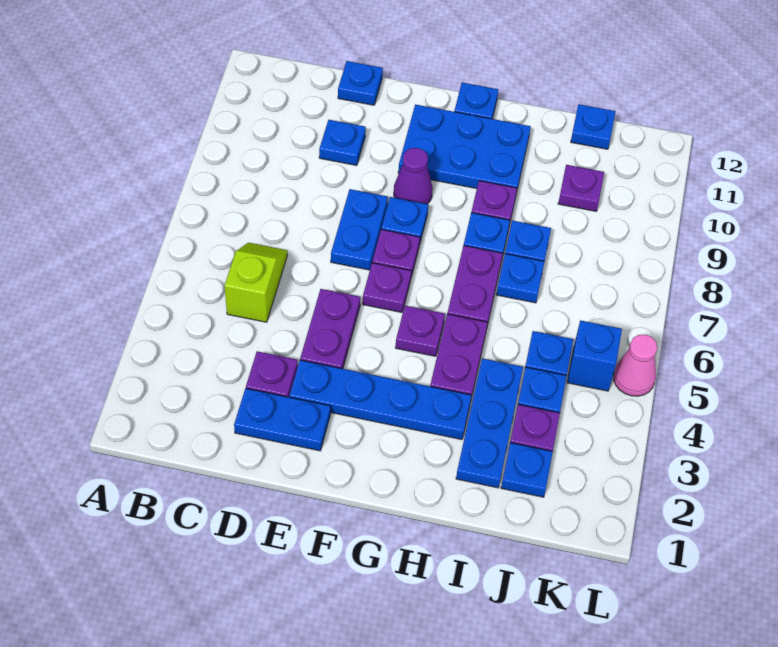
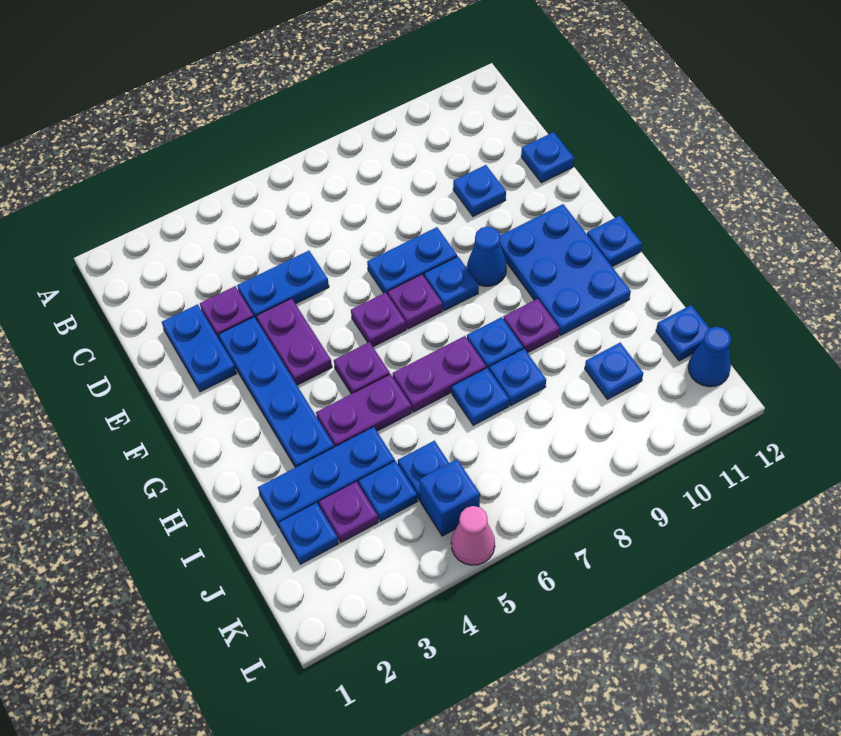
lime 1x2 slope [225,243,287,322] -> none
none -> blue 1x2 plate [237,251,329,320]
purple 1x2 plate [300,289,360,369] -> purple 1x2 plate turned to [256,298,332,385]
purple 1x1 cone [394,148,433,204] -> blue 1x1 cone [467,227,507,286]
purple 1x1 plate [558,165,604,211] -> blue 1x1 plate [585,343,643,399]
none -> blue 1x1 cone [688,327,731,387]

